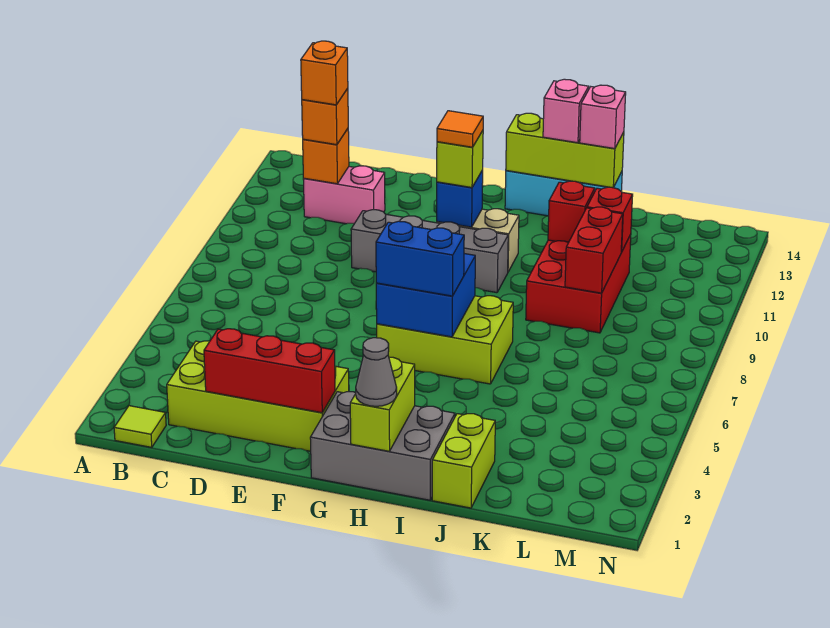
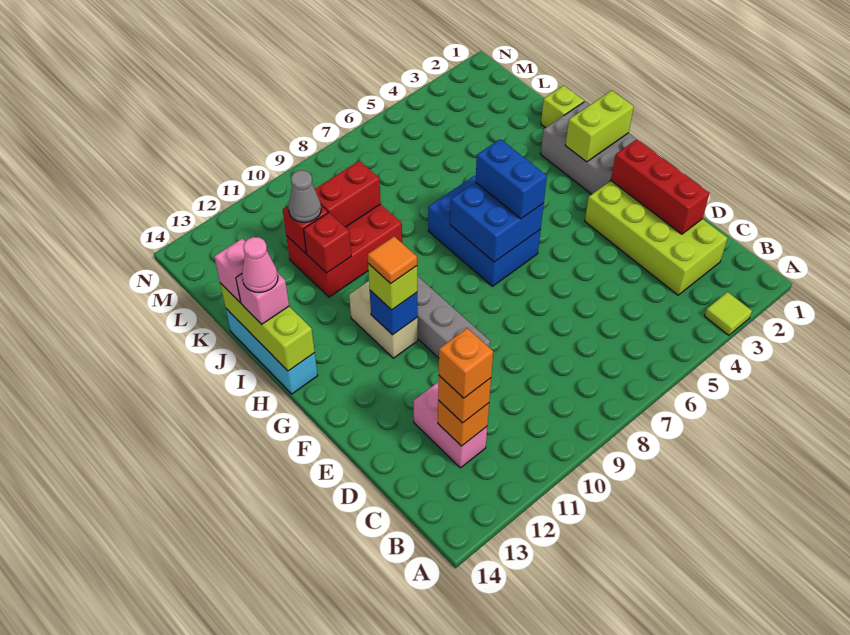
lime 1x1 tile [114,406,166,447] -> lime 1x1 tile moved to [705,292,752,335]
lime 2x3 brick [377,296,513,384] -> blue 2x3 brick [428,176,541,286]
grey 1x1 cone [356,338,397,406] -> grey 1x1 cone moved to [288,170,321,222]
none -> pink 1x1 cone [242,237,278,292]
lime 1x2 brick [432,414,495,508] -> lime 1x1 brick [541,85,584,128]

